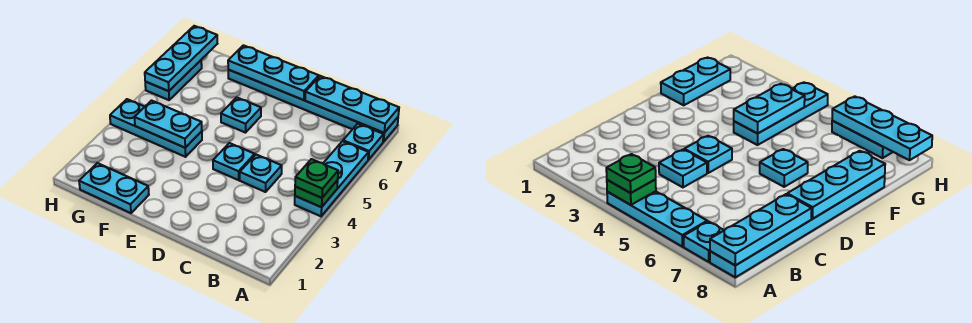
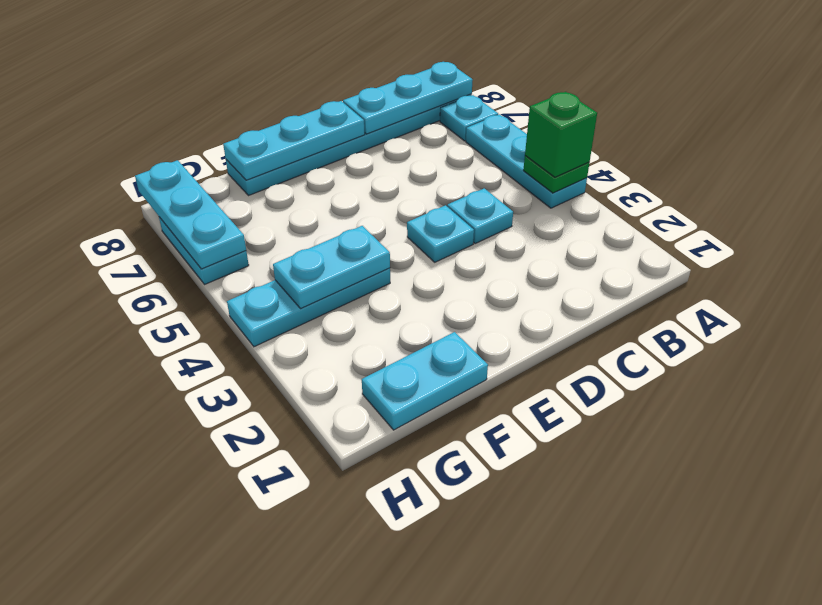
green 1x1 plate [295,159,338,198] -> green 1x1 brick [525,92,597,177]
cyan 1x1 plate [221,97,261,133] -> none

